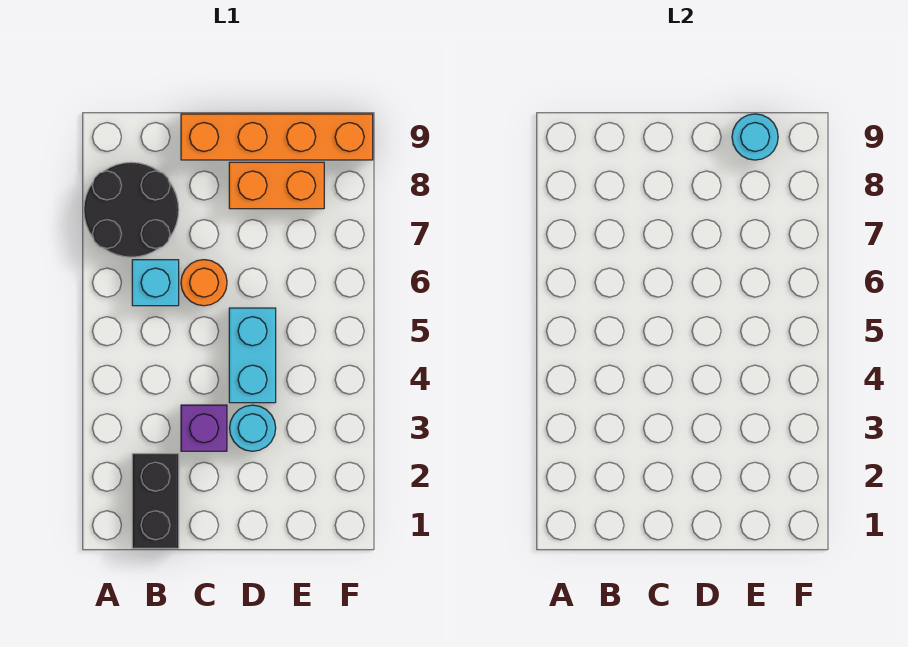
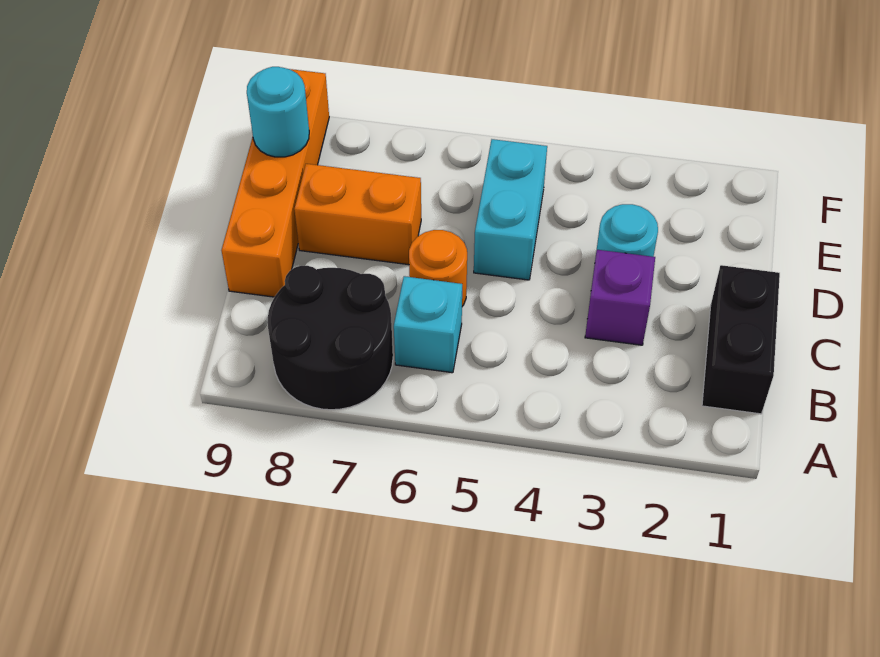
black 1x2 brick [132,454,179,548] -> black 1x2 brick turned to [702,265,780,414]
cyan 1x2 brick [229,308,276,403] -> cyan 1x2 brick turned to [474,139,547,280]
orange 1x2 brick [229,162,324,209] -> orange 1x2 brick turned to [294,164,421,265]

